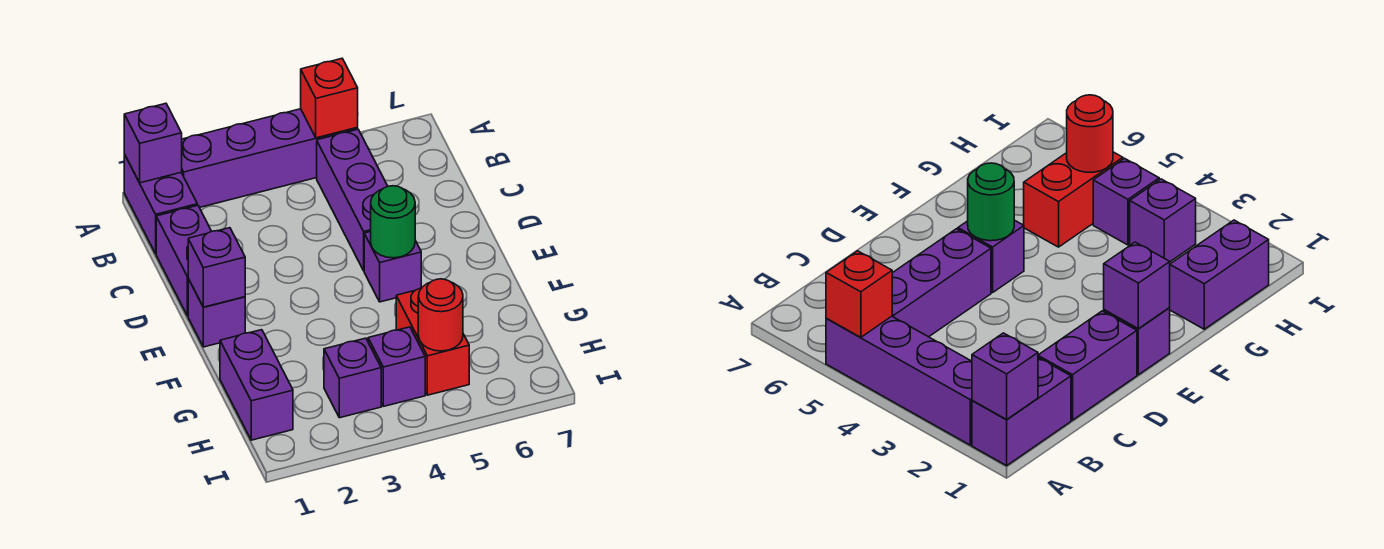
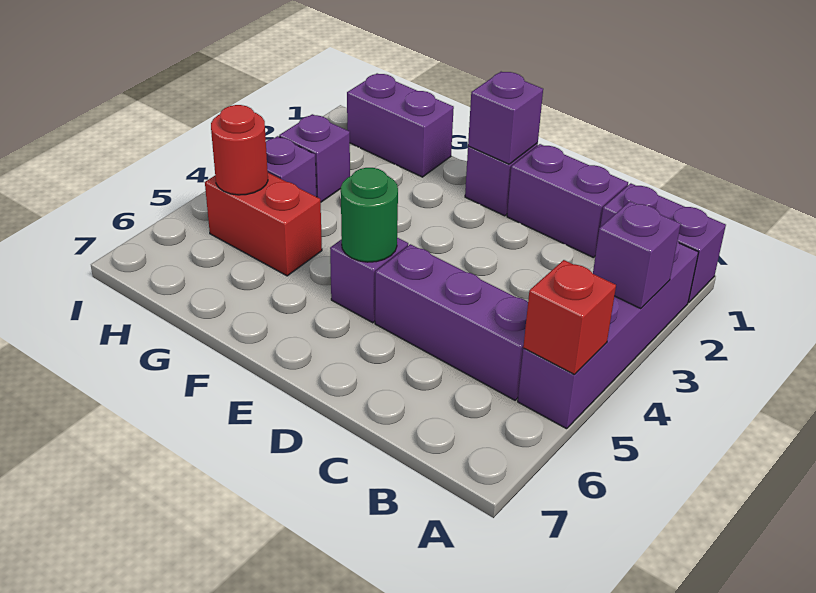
purple 1x1 brick [124,103,182,183] -> purple 1x1 brick moved to [593,201,681,309]

